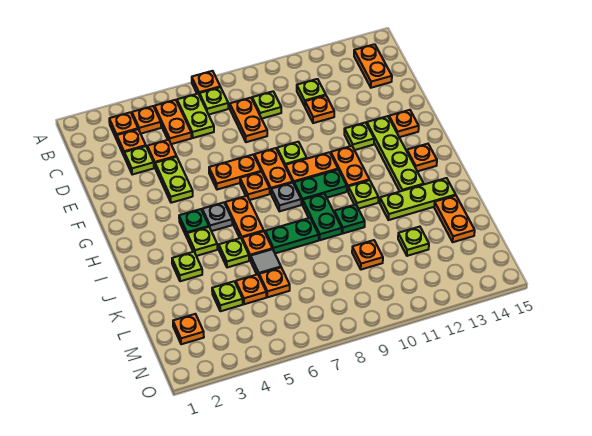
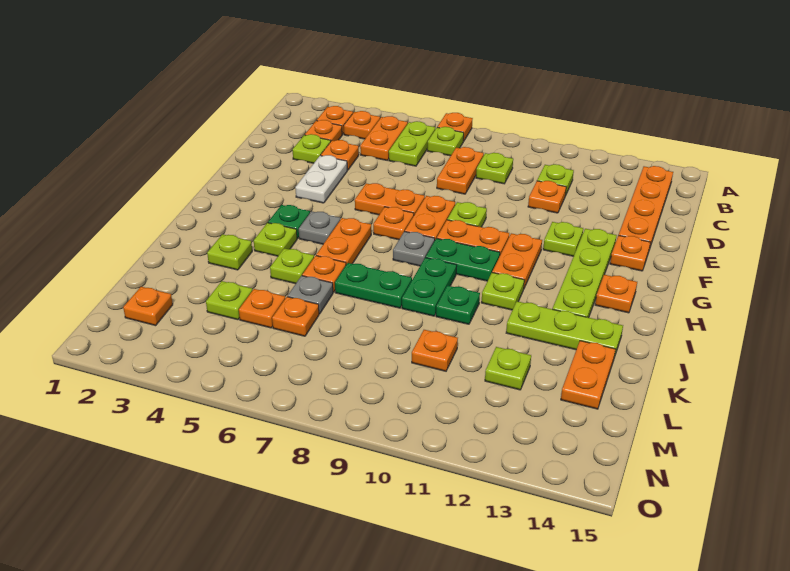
orange 1x2 plate [354,44,392,88] -> orange 1x4 plate [619,166,673,250]
lime 1x2 plate [155,157,193,203] -> white 1x2 plate [295,155,347,203]
grey 1x1 tile [250,249,281,275] -> grey 1x1 plate [288,276,333,314]

